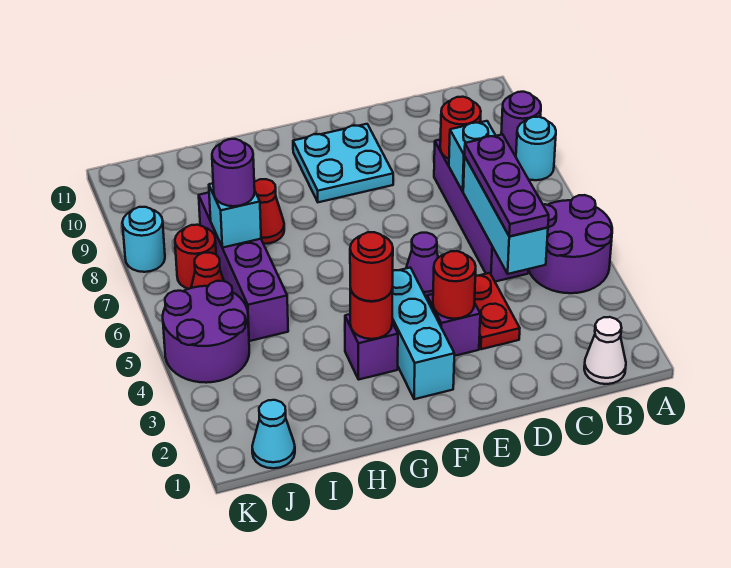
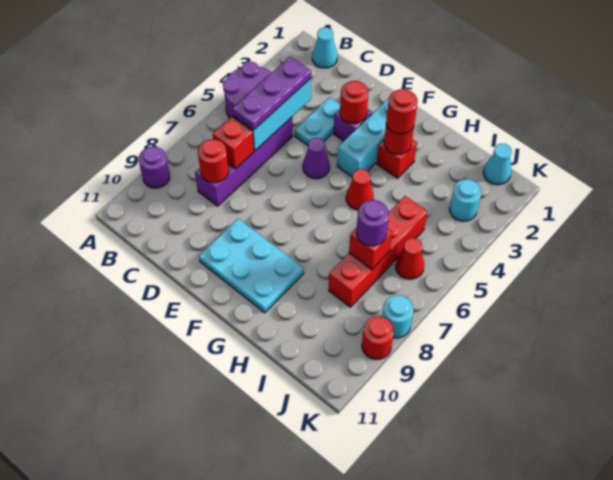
cyan 1x1 round brick [516,117,556,180] -> cyan 1x1 round brick moved to [449,179,482,221]
white 1x1 cone [584,317,626,384] -> cyan 1x1 cone [312,27,337,68]
cyan 1x1 brick [449,121,496,191] -> red 1x1 brick [213,117,254,169]
red 1x2 plate [474,273,520,349] -> cyan 1x2 plate [295,97,340,145]
cyan 2x2 plate [293,124,393,202] -> cyan 2x3 plate [199,219,304,313]
purple 1x1 brick [345,314,398,380] -> red 1x1 brick [377,139,417,178]
red 1x1 cone [254,179,284,244] -> red 1x1 cone moved to [346,169,374,210]
purple 1x4 brick [199,193,288,341] -> red 1x4 brick [329,196,427,307]
cyan 1x1 brick [209,183,261,248] -> red 1x1 brick [349,228,392,270]
purple 2x2 round brick [163,281,249,383] -> none
red 1x1 round brick [175,225,216,289] -> red 1x1 round brick moved to [362,316,394,359]

